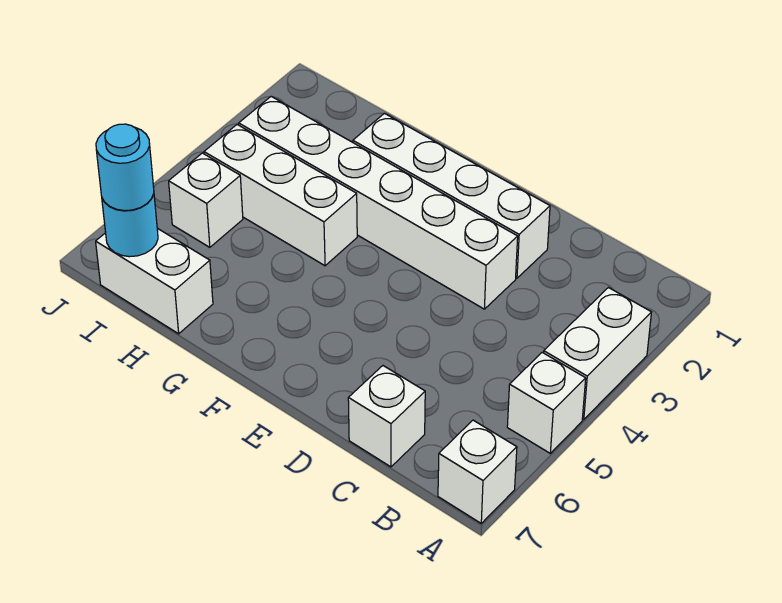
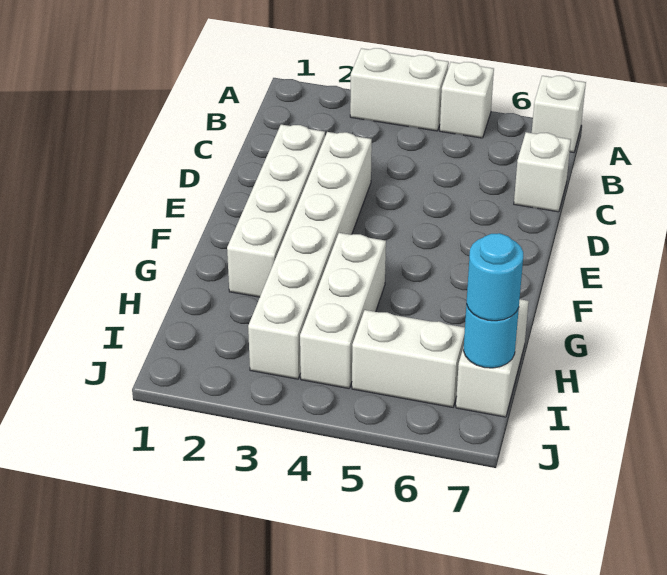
white 1x1 brick [169,153,243,247] -> white 1x2 brick [352,310,465,407]

